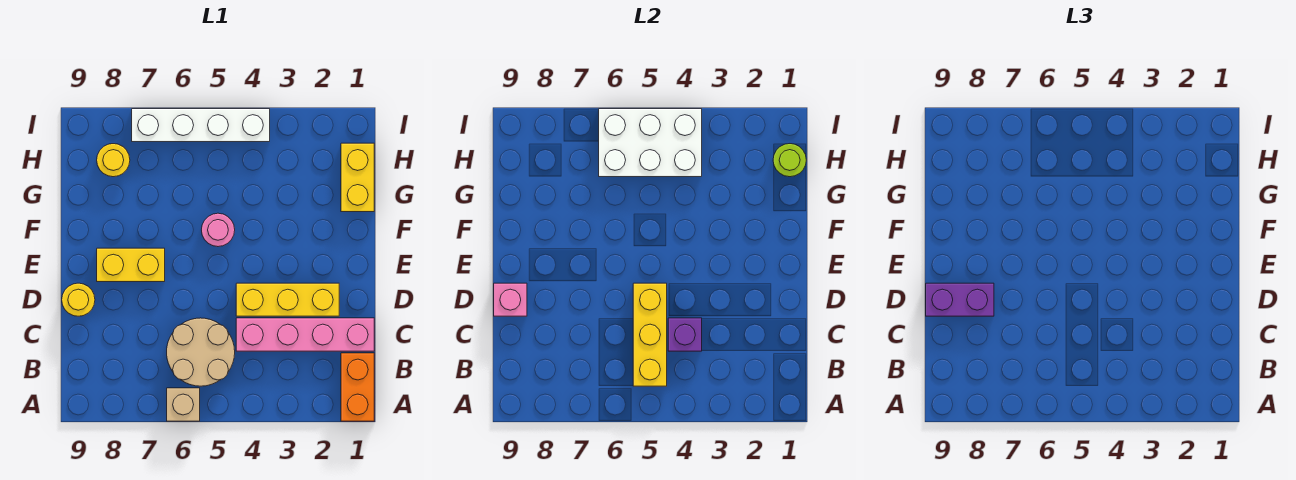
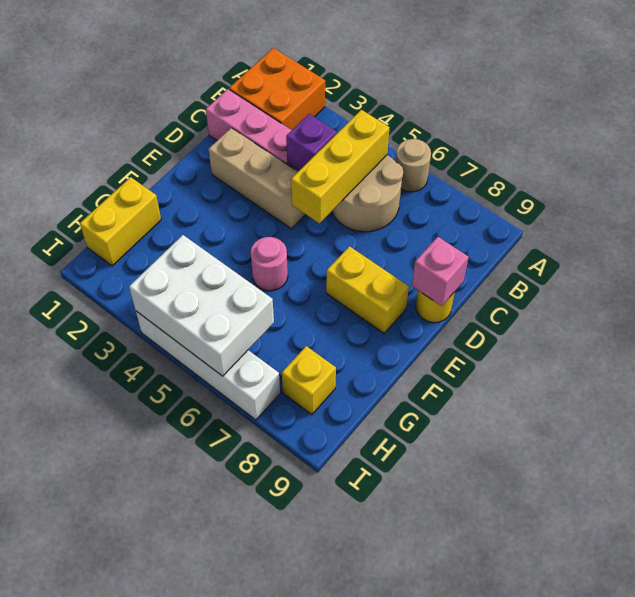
orange 1x2 brick [341,353,374,421] -> orange 2x2 brick [229,48,325,130]
tan 1x1 brick [167,388,200,421] -> tan 1x1 round brick [396,139,431,192]
yellow 1x3 brick [236,283,339,316] -> tan 1x3 brick [209,128,306,229]
purple 1x2 brick [926,283,994,316] -> none
lime 1x1 round brick [773,144,806,177] -> none
yellow 1x1 round brick [97,144,130,177] -> yellow 1x1 brick [282,346,336,415]

